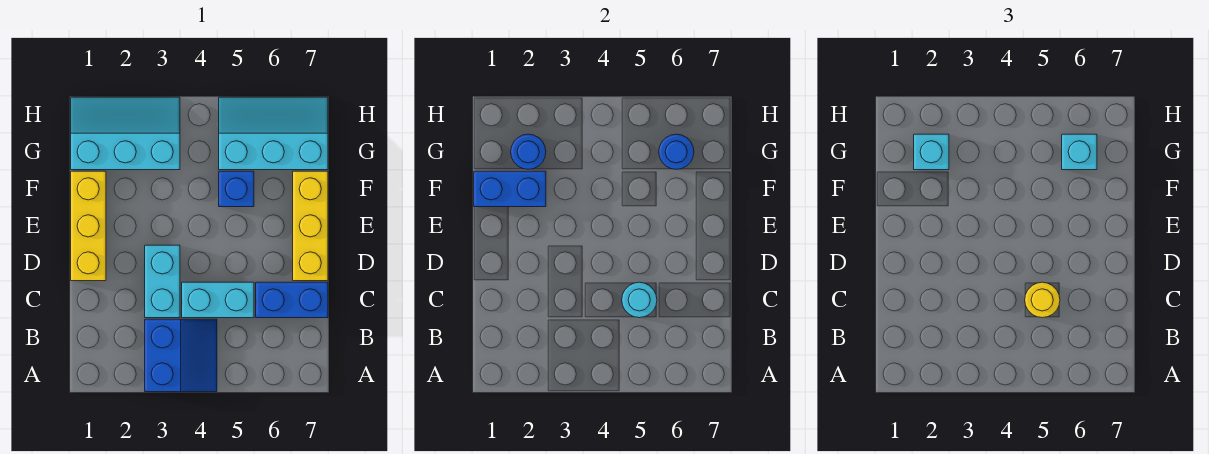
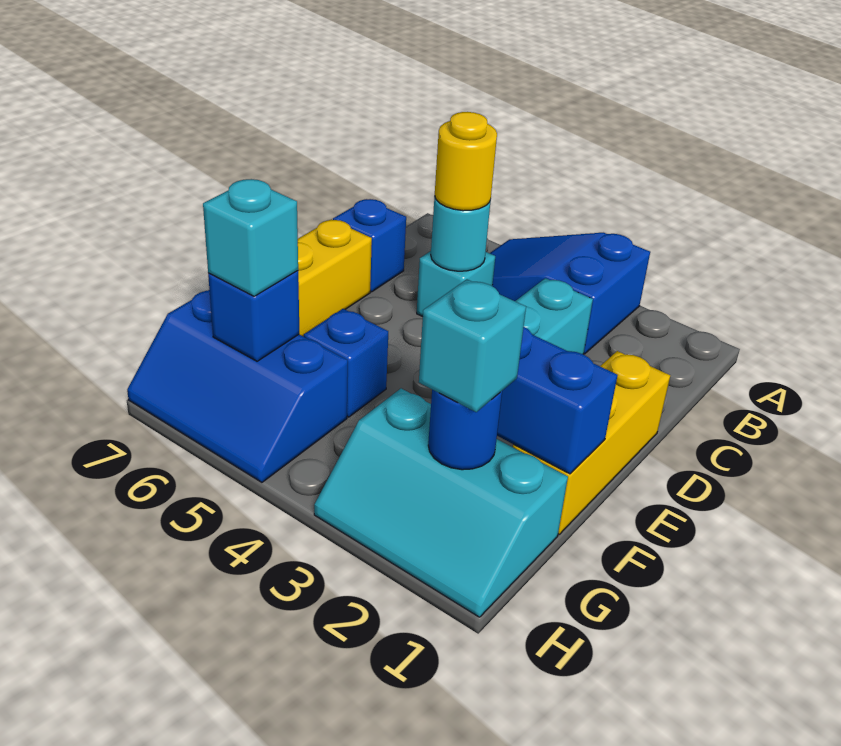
blue 2x2 slope [145,319,217,392] -> blue 2x3 slope [490,233,650,354]
cyan 1x2 brick [182,282,254,318] -> cyan 1x1 brick [417,251,495,317]
blue 1x2 brick [256,282,328,318] -> blue 1x1 brick [333,199,406,292]
cyan 2x3 slope [219,97,328,170] -> blue 2x3 slope [127,290,348,482]
blue 1x1 round brick [659,134,694,169] -> blue 1x1 brick [208,271,299,361]

